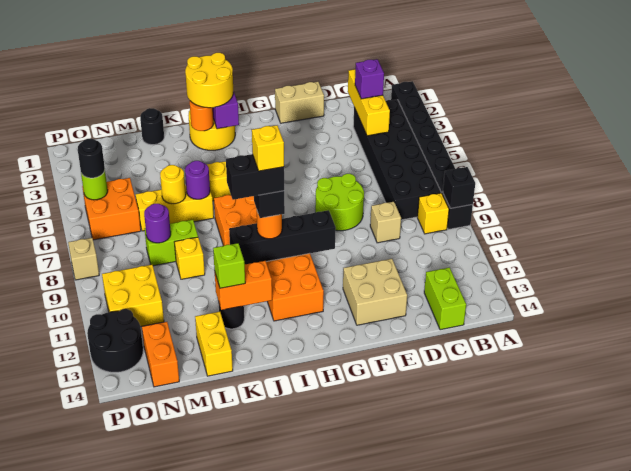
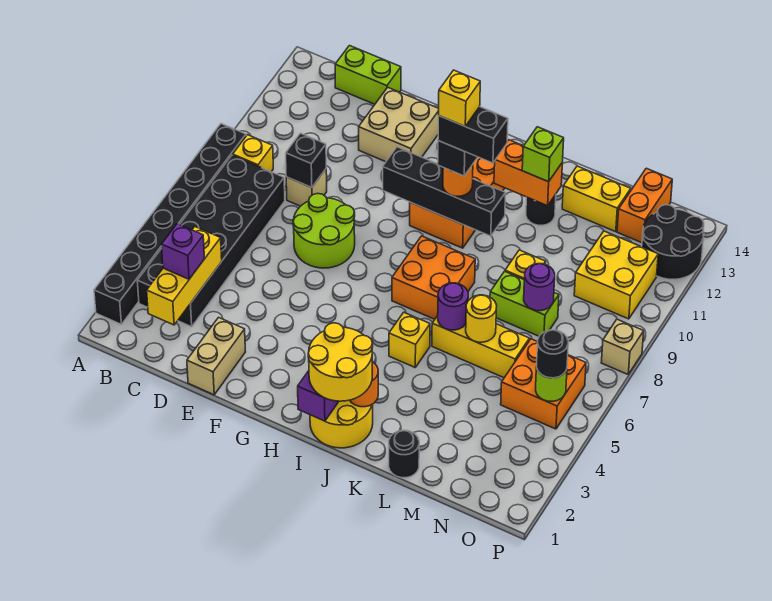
black 1x1 brick [443,167,475,208] -> black 1x1 brick moved to [286,133,326,188]
lime 1x2 brick [424,268,466,330] -> lime 1x2 brick turned to [335,46,401,104]
tan 1x2 brick [275,82,324,123] -> tan 1x2 brick turned to [187,317,245,395]
yellow 1x2 brick [195,312,233,376] -> yellow 1x2 brick turned to [562,166,631,232]

